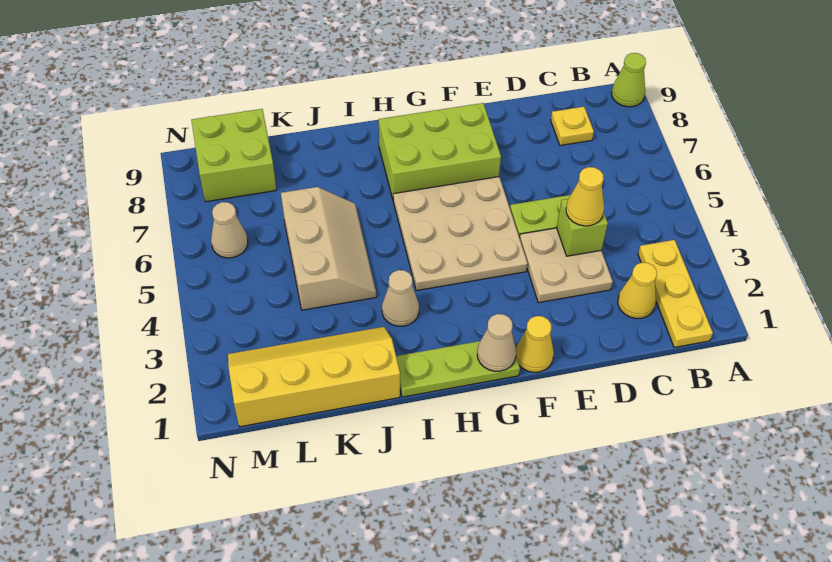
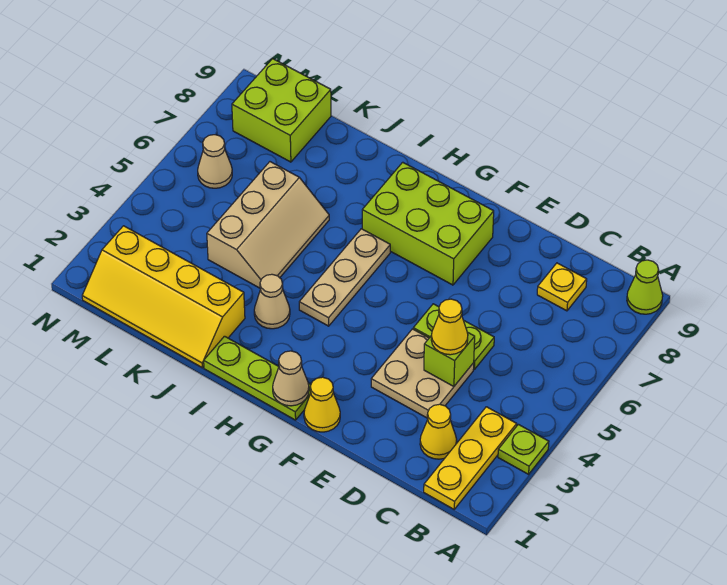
none -> lime 1x1 plate [498,424,549,474]
tan 3x3 plate [393,177,528,291] -> tan 1x3 plate [299,229,390,326]
yellow 2x4 slope [228,327,400,427] -> yellow 2x4 slope turned to [82,226,245,368]

